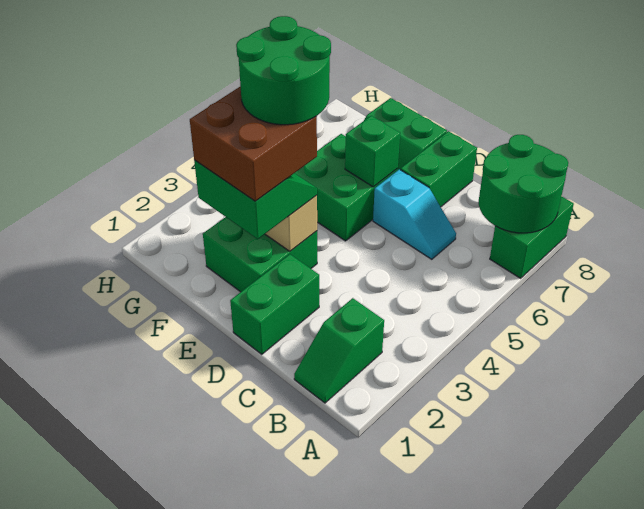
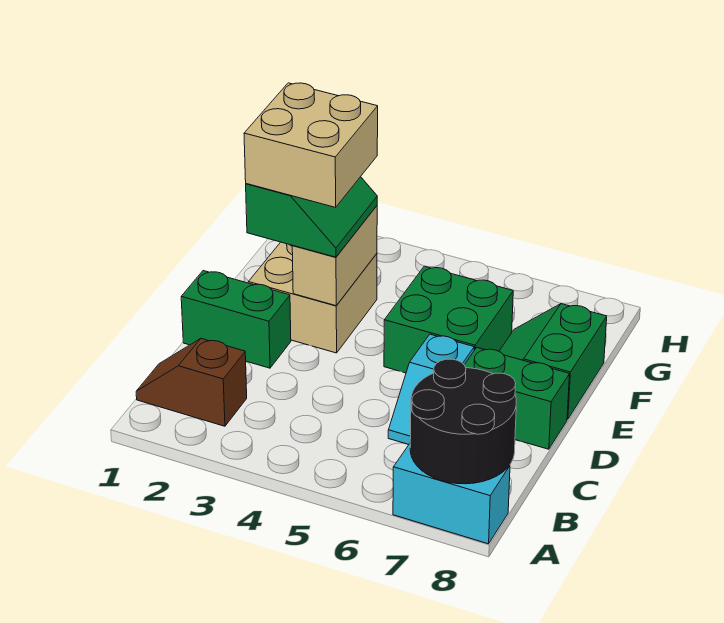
green 1x2 brick [490,196,574,278] -> cyan 1x2 brick [393,444,510,544]
green 2x2 round brick [479,135,568,233] -> black 2x2 round brick [410,359,516,484]
green 1x2 slope [294,298,384,403] -> brown 1x2 slope [136,339,247,426]
green 2x2 brick [203,217,317,292] -> tan 2x2 brick [248,242,377,353]
brown 2x2 brick [190,86,317,201] -> tan 2x2 brick [244,83,378,207]
green 2x2 round brick [236,16,331,125] -> none
green 1x1 brick [345,116,400,187] -> none

